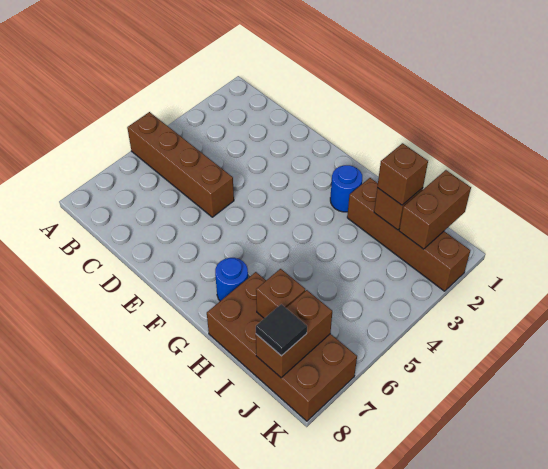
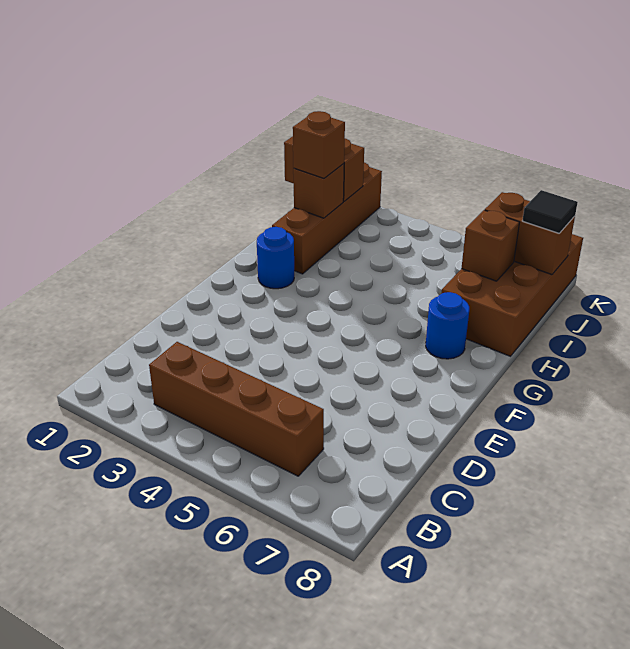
brown 1x4 brick [127,112,234,217] -> brown 1x4 brick turned to [149,342,324,476]

